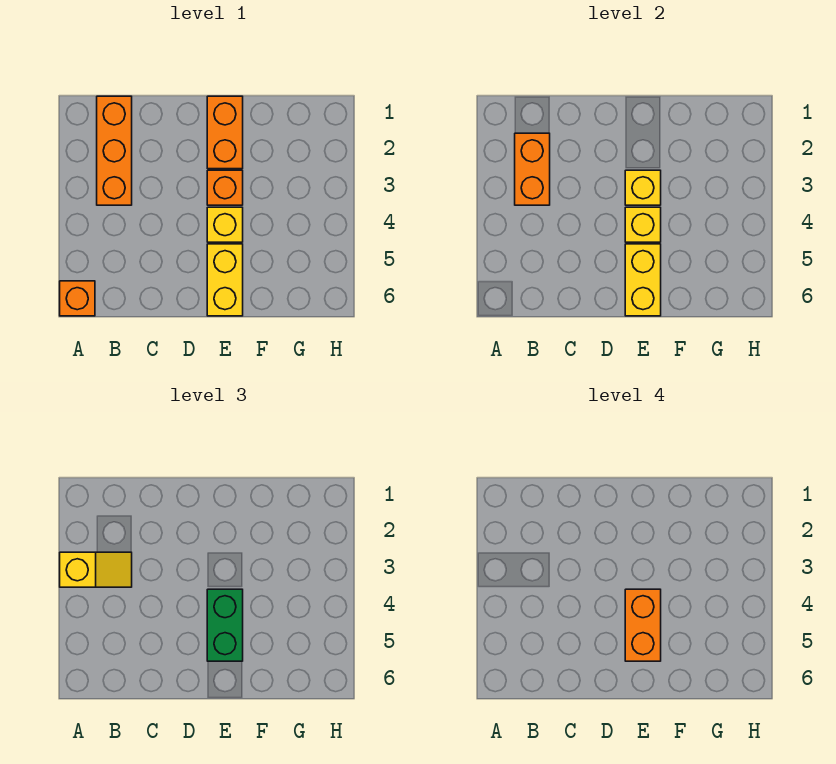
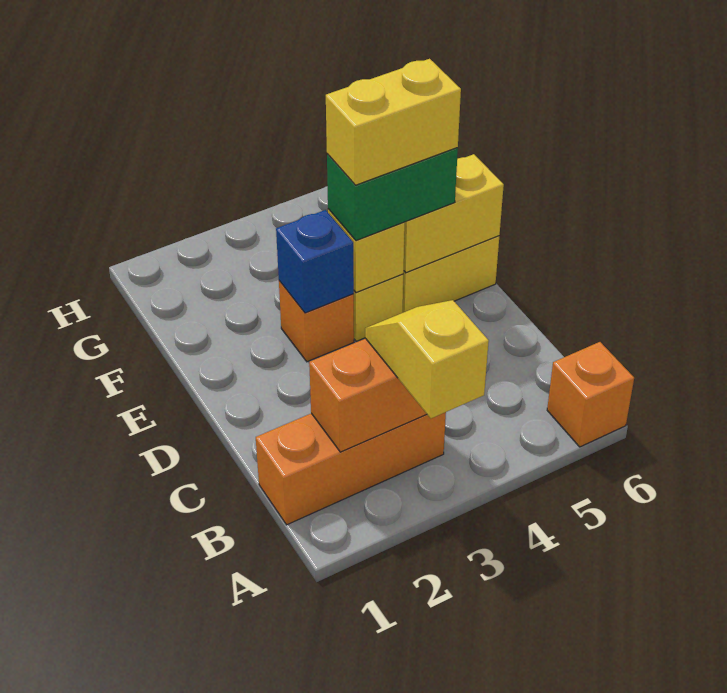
orange 1x2 brick [207,96,243,169] -> none
yellow 1x1 brick [625,170,661,205] -> blue 1x1 brick [276,210,354,313]
orange 1x2 brick [625,589,661,661] -> yellow 1x2 brick [326,59,461,185]

